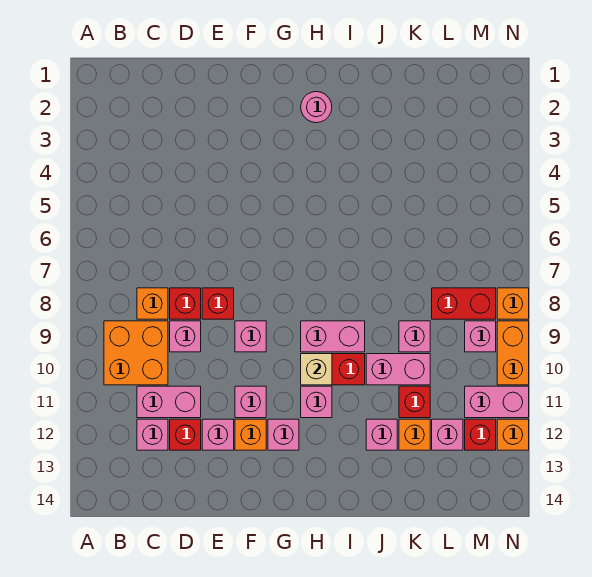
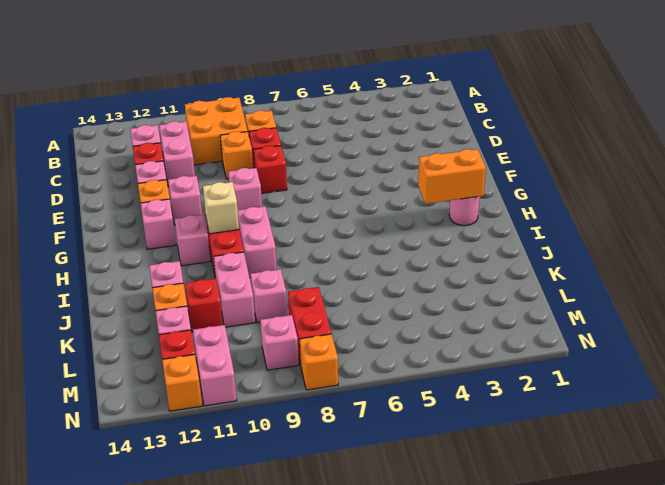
pink 1x1 brick [170,321,201,352] -> orange 1x1 brick [220,132,253,179]
orange 1x2 brick [497,321,529,385] -> orange 1x2 brick moved to [418,149,486,204]

